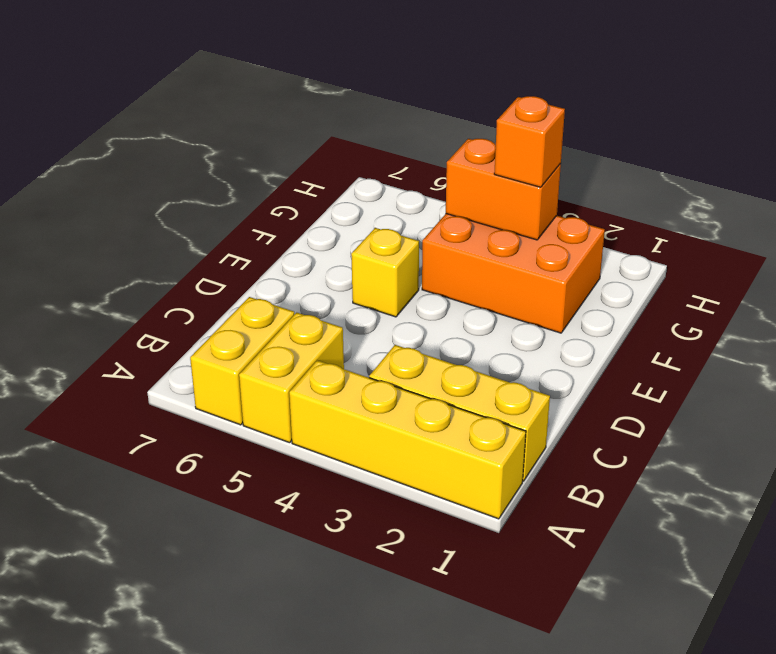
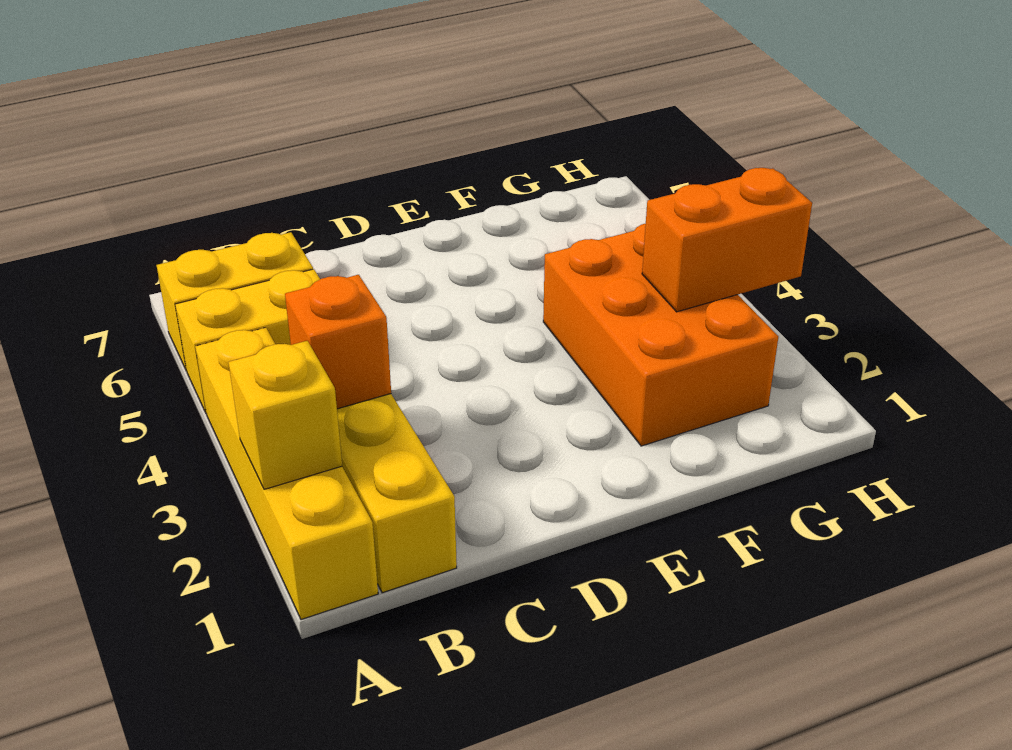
yellow 1x1 brick [351,228,419,317] -> yellow 1x1 brick moved to [228,341,342,489]
orange 1x2 brick [446,139,561,240] -> orange 1x2 brick turned to [642,168,812,312]
orange 1x1 brick [494,96,565,187] -> orange 1x1 brick moved to [285,275,391,409]

